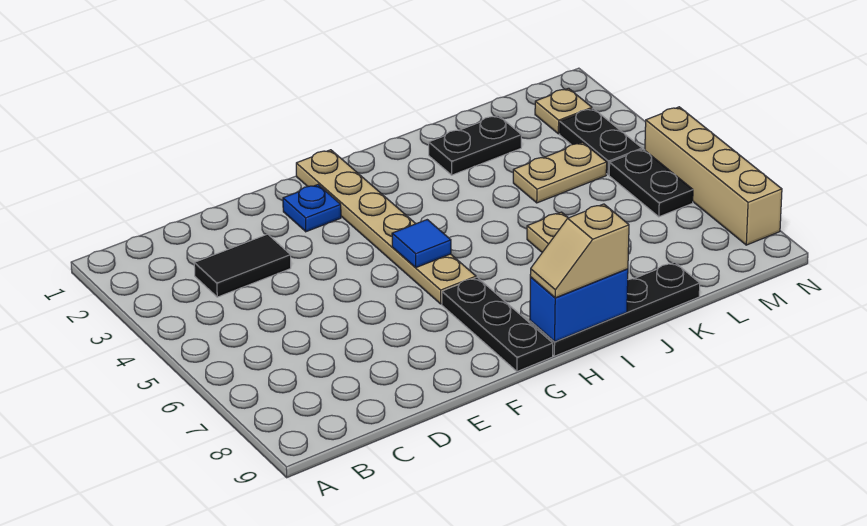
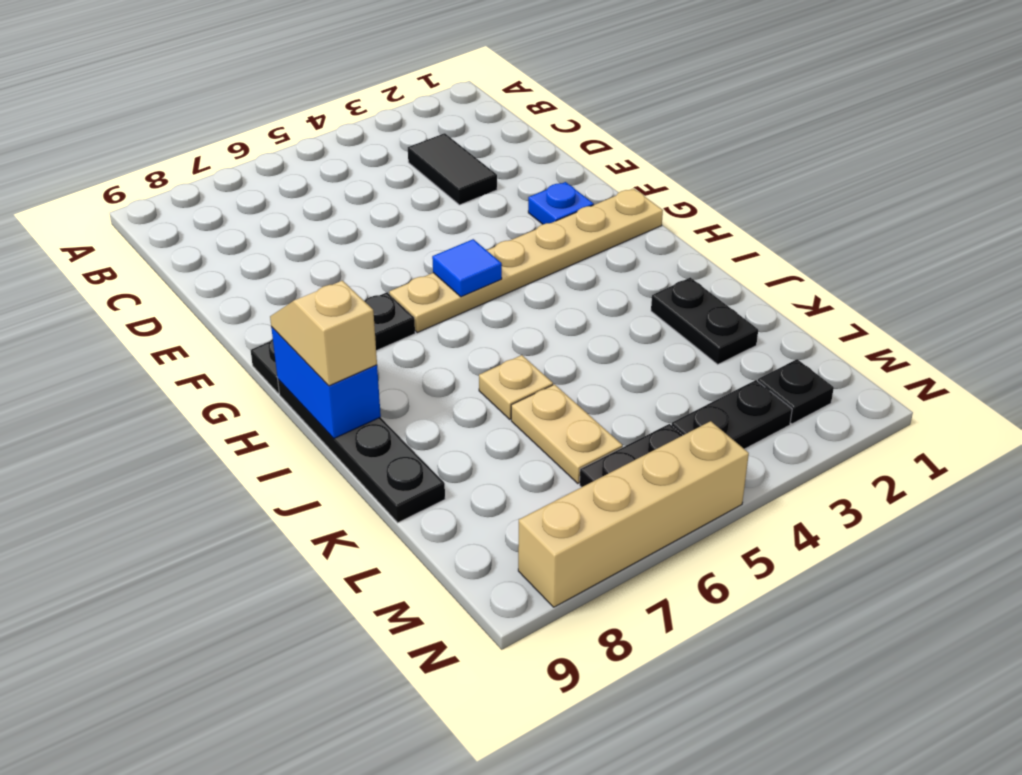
tan 1x2 plate [513,142,607,203] -> tan 1x2 plate moved to [511,384,623,484]
tan 1x1 plate [535,88,592,134] -> black 1x1 plate [758,359,834,424]

